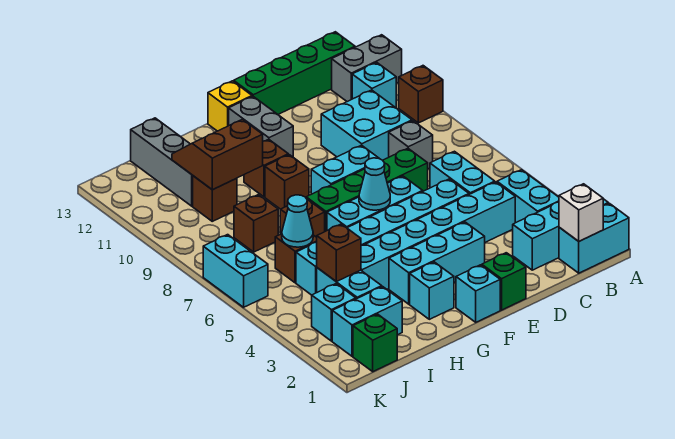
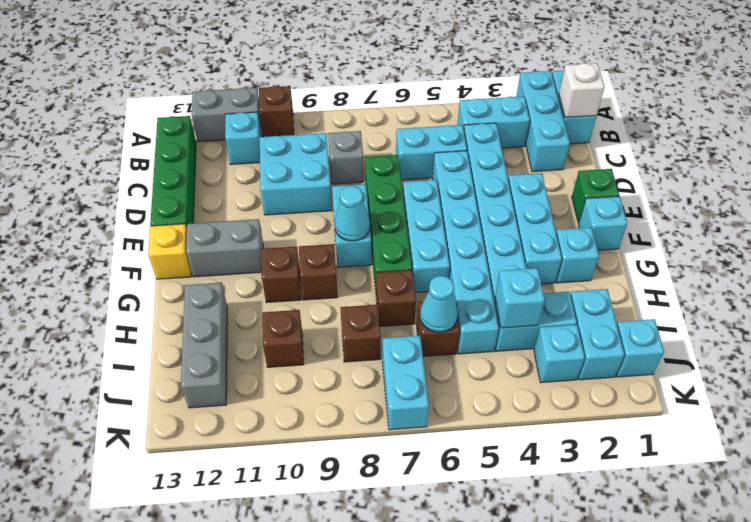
grey 1x2 brick [332,35,402,102] -> grey 1x2 brick turned to [192,88,262,142]
cyan 1x1 cone [359,158,390,210] -> cyan 1x1 cone moved to [335,186,370,241]
brown 2x2 slope [172,119,263,190] -> none
brown 1x1 brick [317,224,361,282] -> cyan 1x1 brick [495,268,545,328]
grey 1x3 brick [131,118,193,206] -> grey 1x3 brick turned to [181,283,227,408]
green 1x1 brick [353,314,397,372] -> cyan 1x1 brick [616,319,664,377]
cyan 1x2 brick [203,235,268,307] -> cyan 1x2 brick turned to [382,336,429,430]

